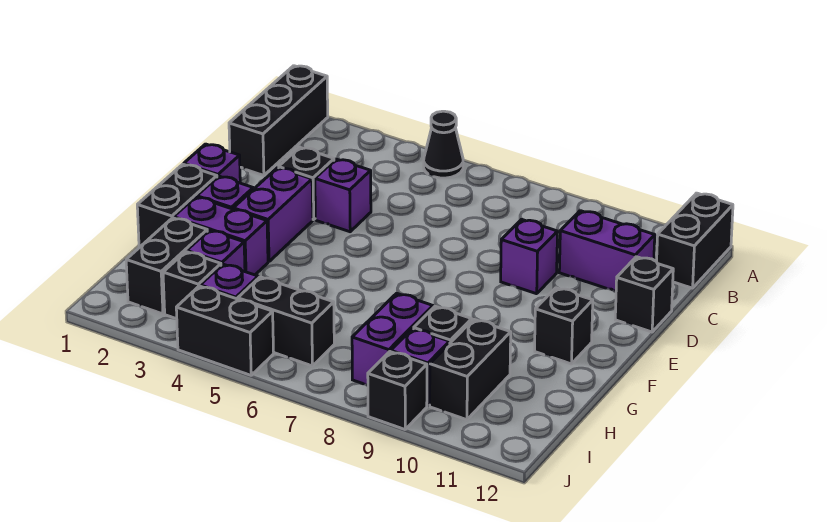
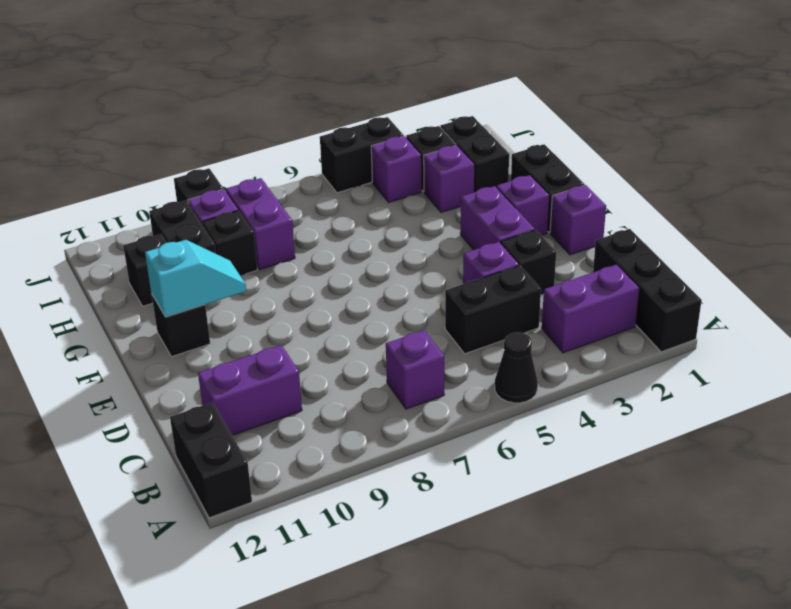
purple 1x1 brick [501,219,558,294] -> purple 1x1 brick moved to [386,330,444,409]
black 1x1 brick [615,257,673,332] -> black 1x1 brick moved to [123,234,167,306]
none -> cyan 1x2 slope [145,240,246,317]
purple 1x2 brick [174,197,268,275] -> purple 1x2 brick moved to [542,264,639,353]
black 1x2 brick [238,277,334,366] -> black 1x2 brick moved to [445,266,541,354]

